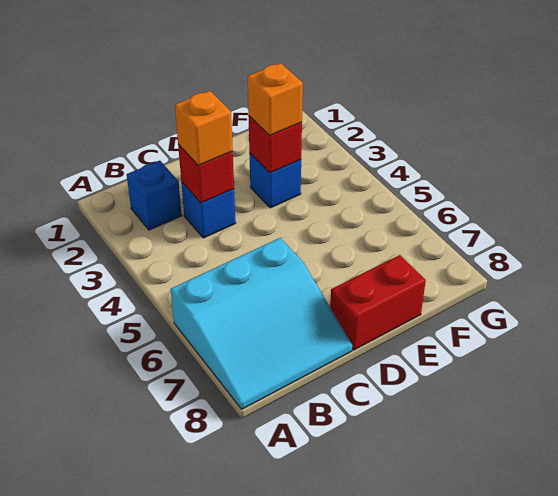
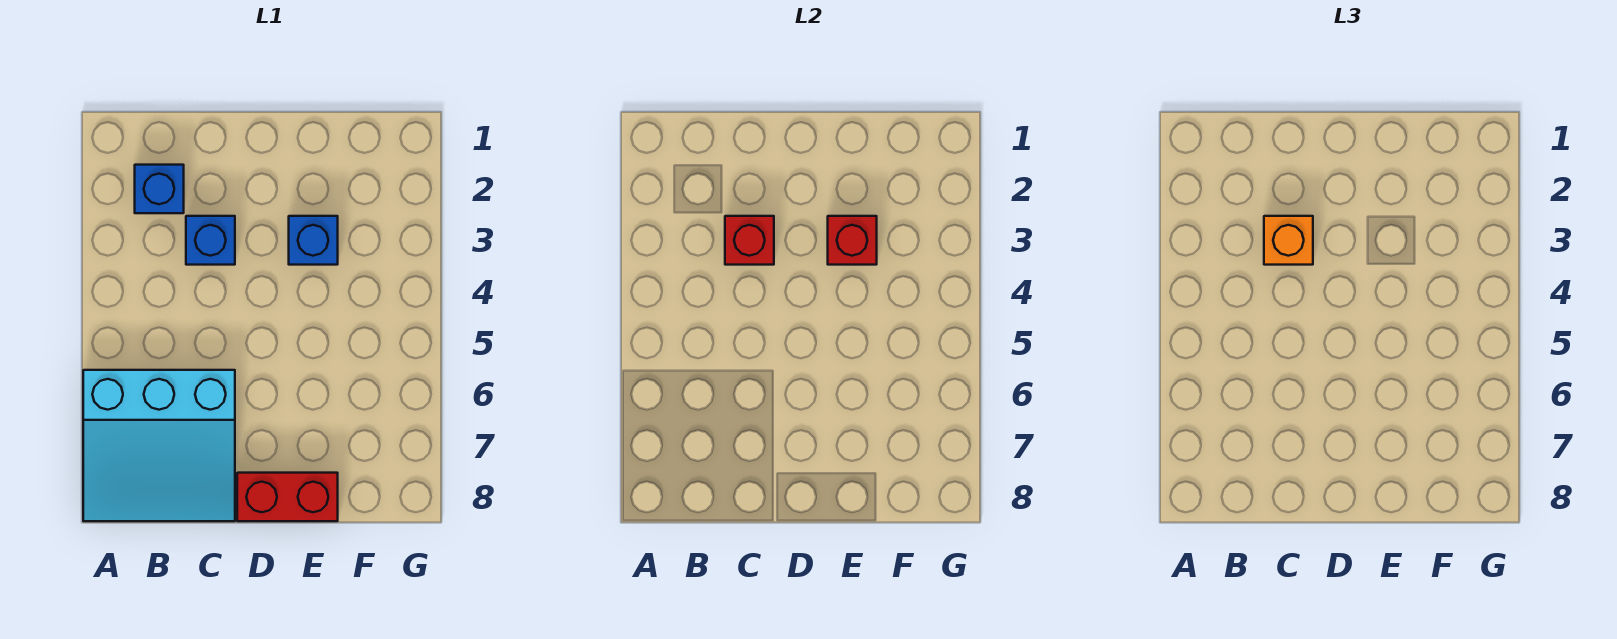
orange 1x1 brick [248,63,303,136] -> none

